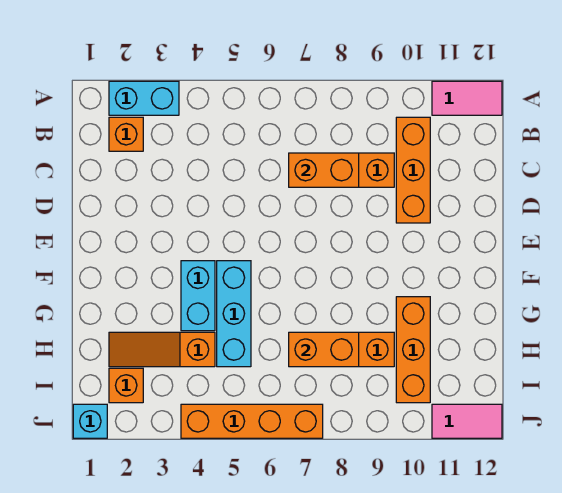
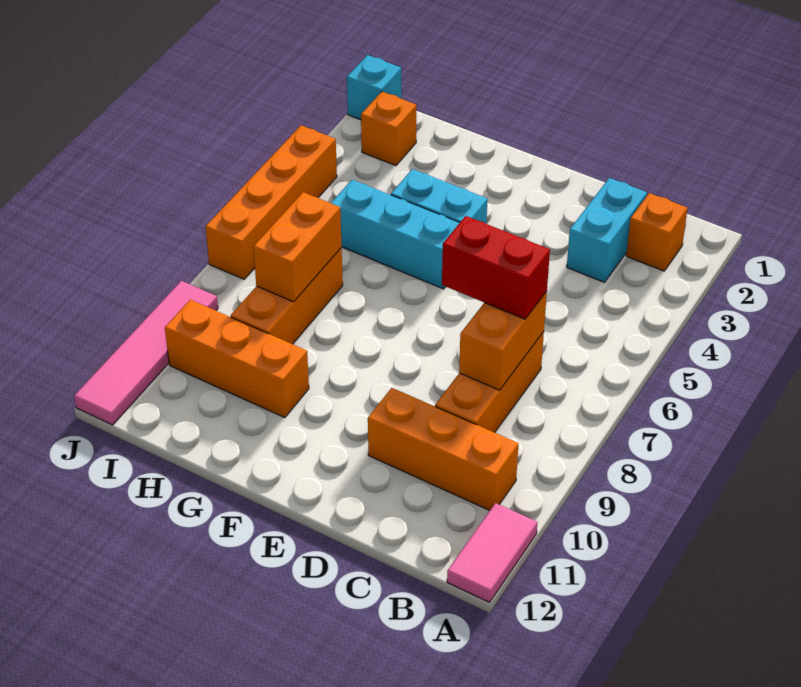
cyan 1x2 brick [109,81,179,115] -> cyan 1x2 brick moved to [567,178,647,282]
none -> red 1x2 brick [442,216,550,319]
orange 1x3 slope [109,332,215,367] -> none
pink 1x2 tile [432,404,502,438] -> pink 1x4 tile [74,281,218,425]

